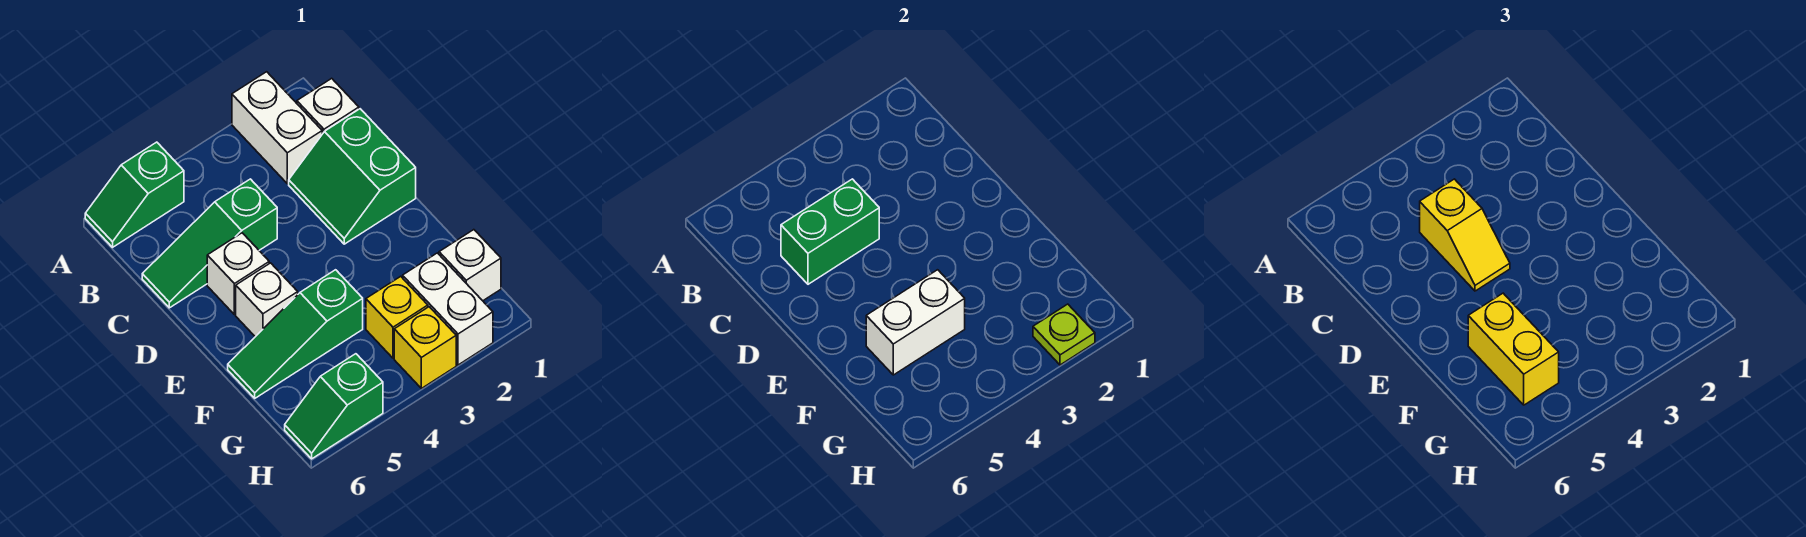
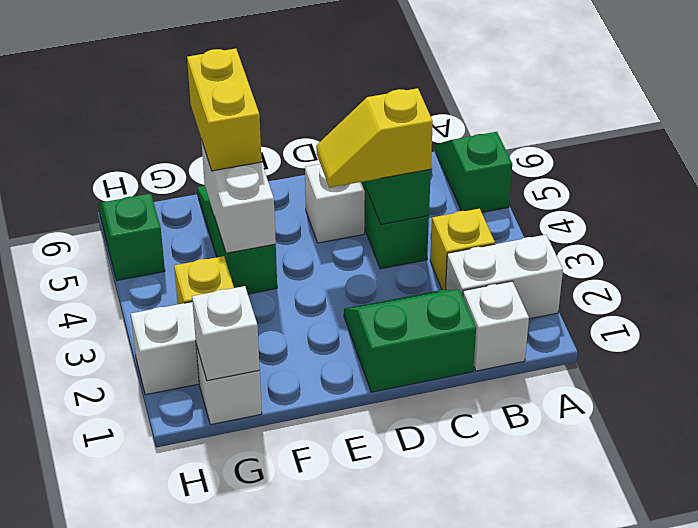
white 1x1 brick [236,263,298,337] -> white 1x1 brick moved to [192,286,260,381]
yellow 1x2 brick [1468,293,1559,405] -> yellow 1x2 brick turned to [187,49,262,171]
lime 1x1 plate [1033,304,1095,365] -> none
yellow 1x1 brick [394,307,456,388] -> yellow 1x1 brick moved to [430,209,495,290]

